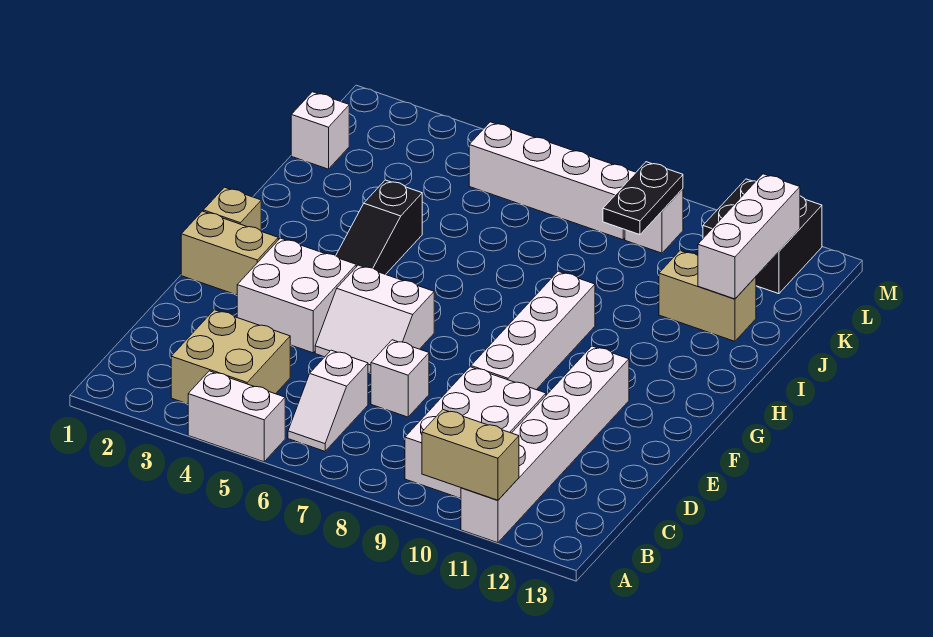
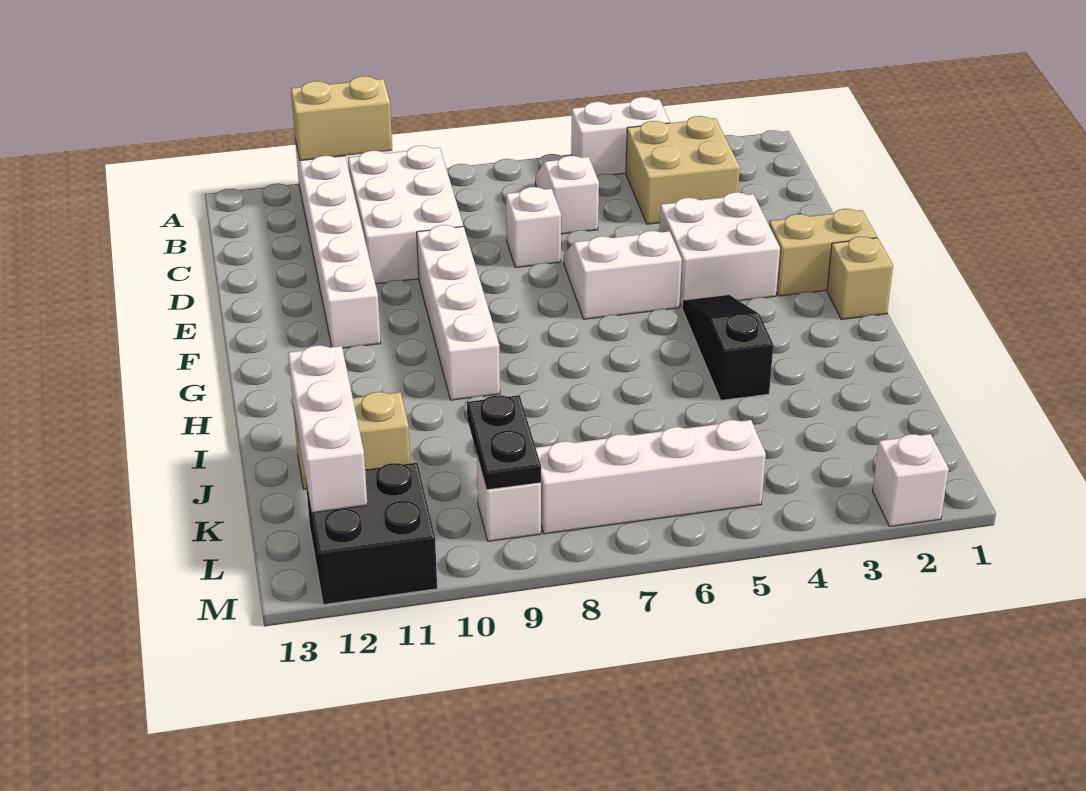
white 1x1 brick [291,92,349,169] -> white 1x1 brick moved to [872,434,949,527]

